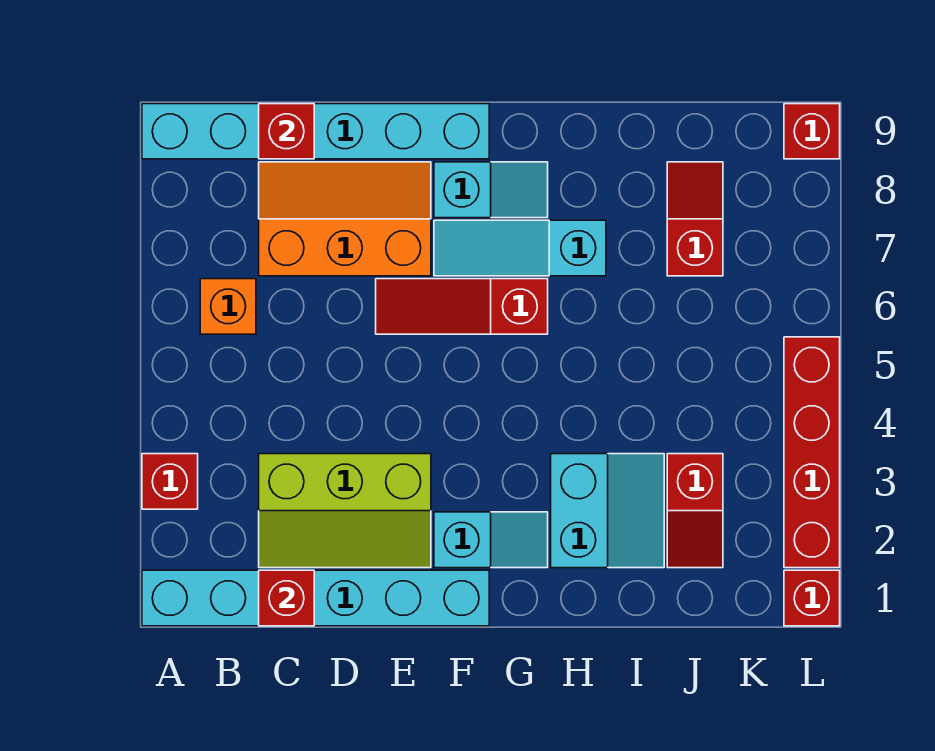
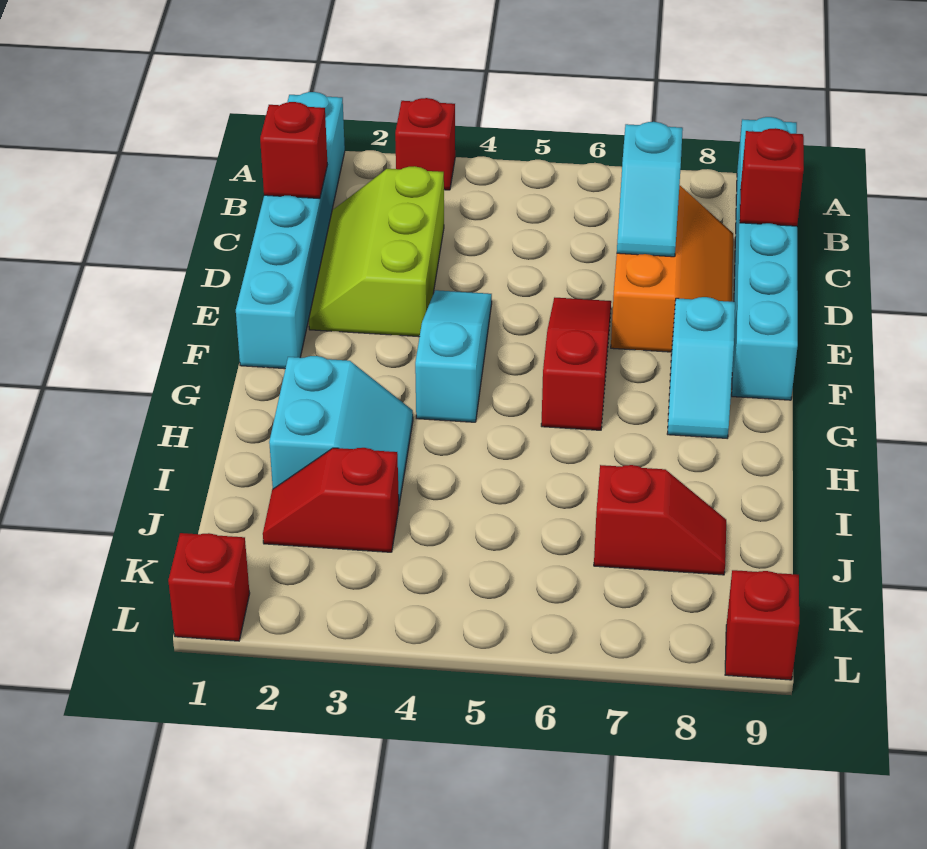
orange 1x1 brick [200,279,256,334] -> none
cyan 1x2 slope [434,512,548,568] -> cyan 1x2 slope moved to [617,122,683,257]
cyan 1x3 slope [434,220,606,276] -> cyan 1x3 slope moved to [415,290,492,422]
cyan 2x2 slope [551,454,664,568] -> cyan 2x2 slope turned to [269,356,413,504]
red 1x4 brick [784,337,840,568] -> none

